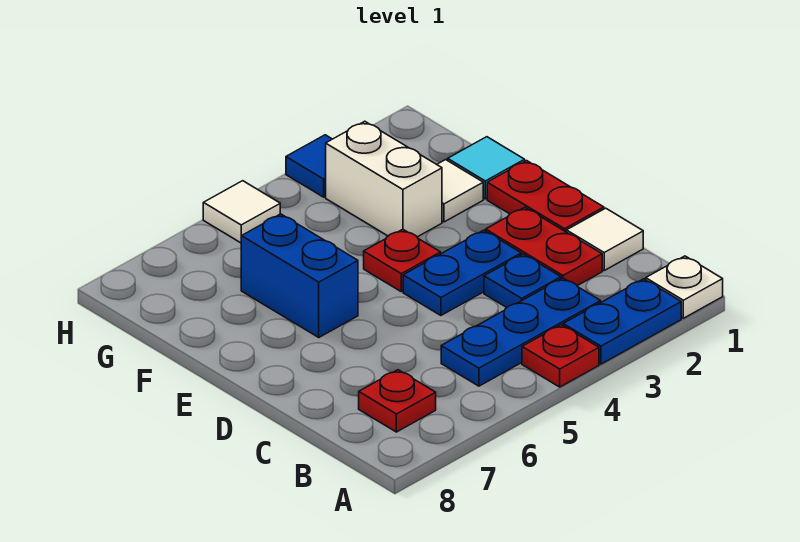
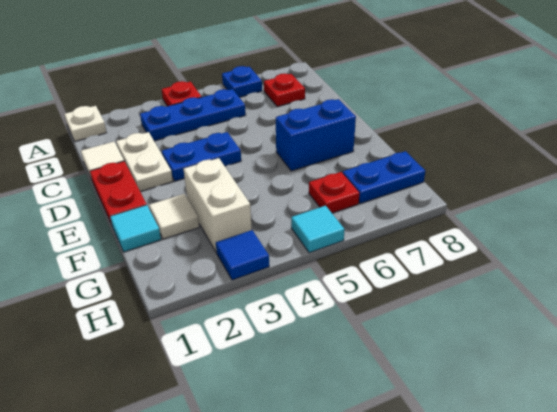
blue 1x2 plate [563,279,681,364] -> blue 1x2 plate moved to [343,151,425,203]
red 1x2 plate [486,207,602,286] -> white 1x2 plate [116,132,173,192]
blue 1x1 plate [484,254,561,307] -> blue 1x1 plate moved to [222,66,262,97]
red 1x1 plate [364,229,441,292] -> red 1x1 plate moved to [309,172,359,213]
blue 1x2 brick [241,214,358,337] -> blue 1x2 brick turned to [276,99,356,171]
white 1x1 tile [203,181,280,243] -> cyan 1x1 tile [291,206,344,253]

